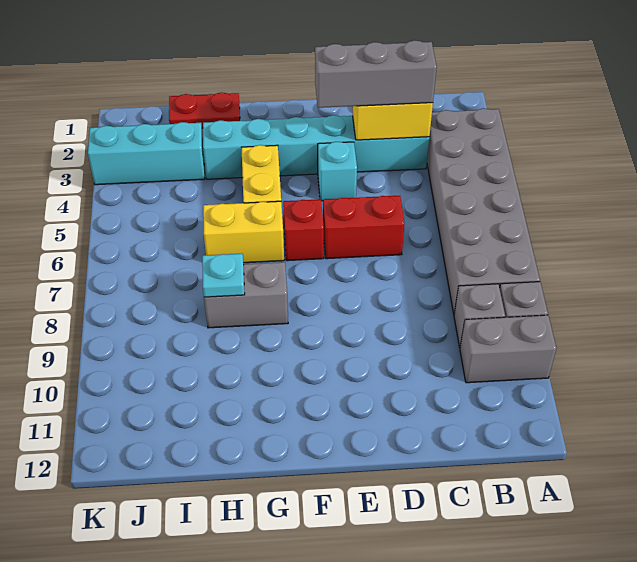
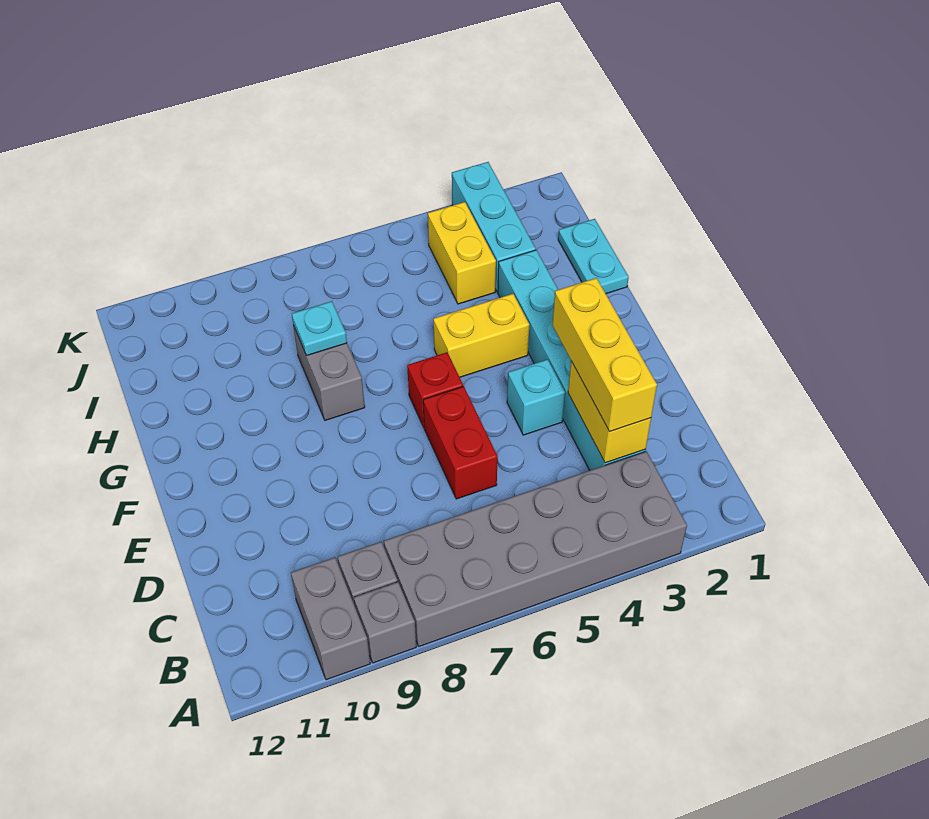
grey 1x3 brick [315,40,437,108] -> yellow 1x3 brick [552,278,657,432]
yellow 1x2 brick [203,201,284,263] -> yellow 1x2 brick moved to [428,202,496,304]
red 1x2 plate [169,92,240,128] -> cyan 1x2 plate [558,219,629,294]

